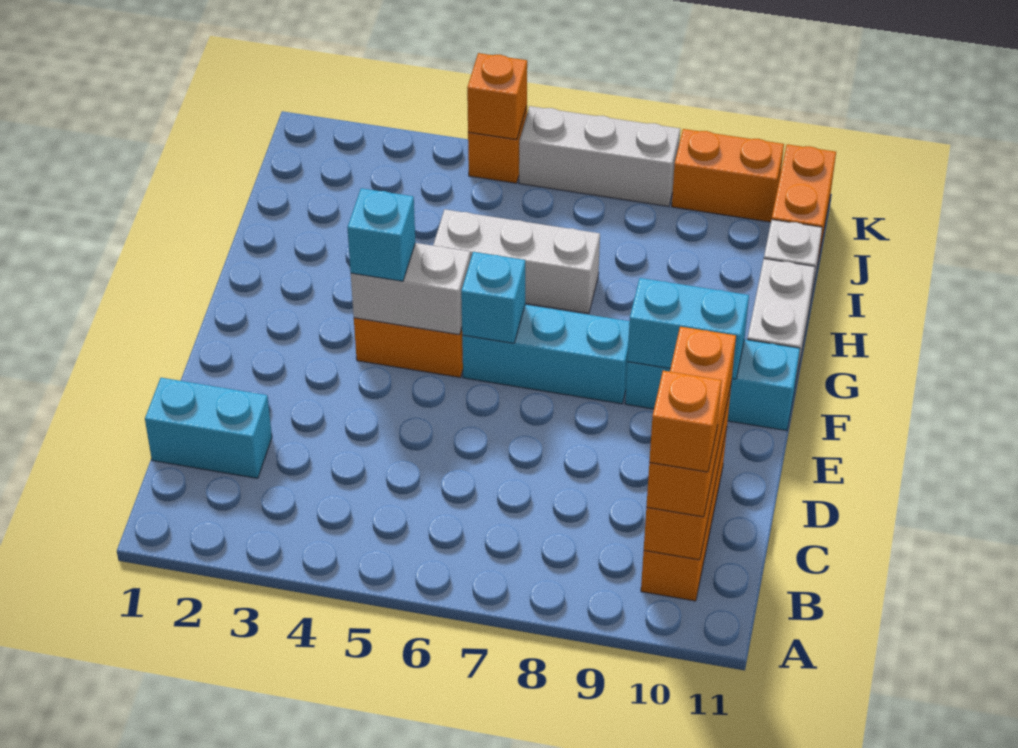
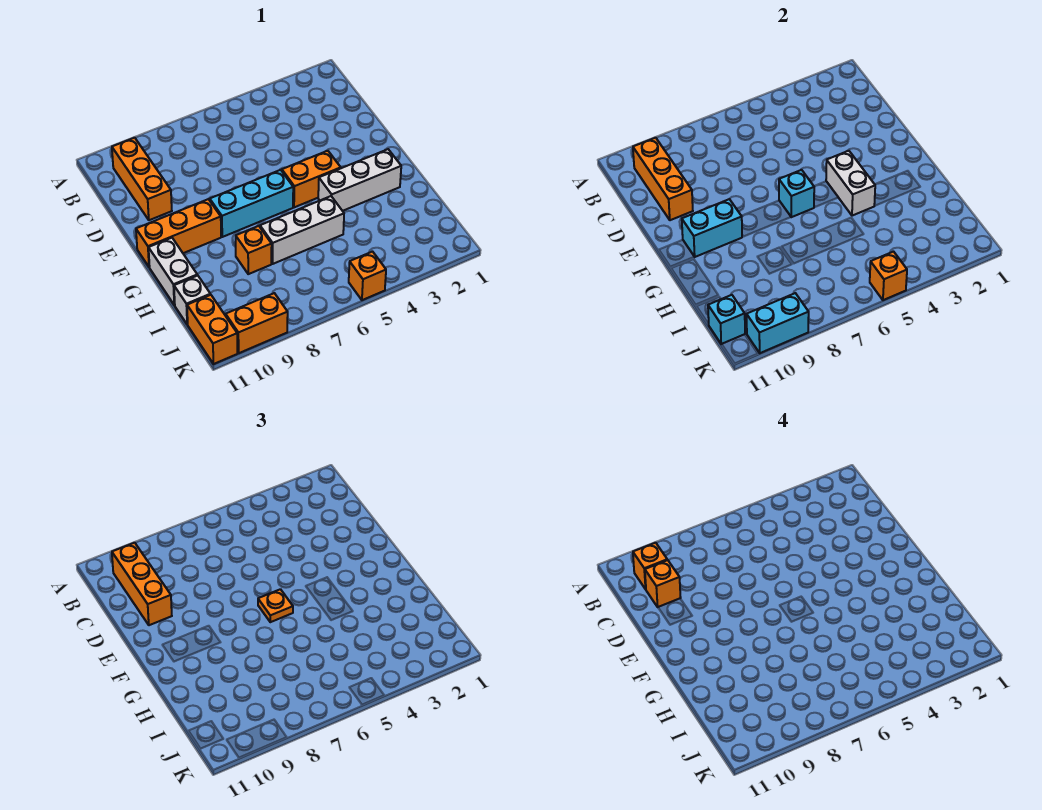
cyan 1x2 brick [145,378,272,478] -> cyan 1x2 brick moved to [747,293,809,353]
none -> orange 1x1 brick [645,560,681,607]
white 1x2 brick [351,243,470,335] -> white 1x2 brick turned to [826,151,875,216]
cyan 1x1 brick [347,188,415,281] -> cyan 1x1 brick moved to [708,295,745,344]
none -> orange 1x1 plate [258,589,293,622]
cyan 1x3 brick [625,339,800,431] -> orange 1x3 brick [136,199,221,267]
none -> orange 1x1 brick [236,226,272,274]
white 1x3 brick [519,106,680,206] -> white 1x3 brick moved to [318,149,401,211]

